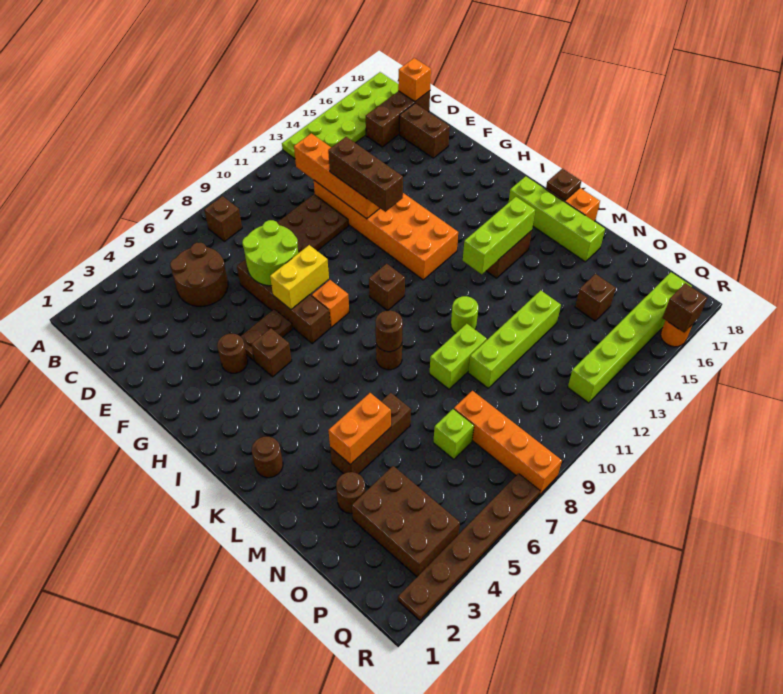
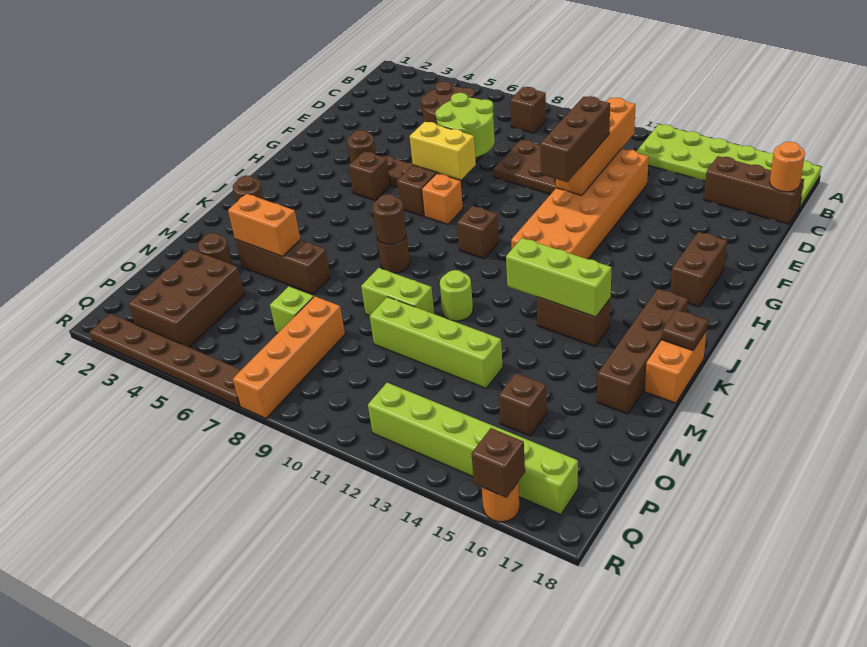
orange 1x1 brick [398,58,431,101] -> orange 1x1 round brick [770,142,805,192]
brown 1x2 brick [399,103,450,158] -> brown 1x2 brick moved to [670,232,727,307]
lime 1x4 brick [509,176,605,262] -> brown 1x4 brick [597,289,688,414]

